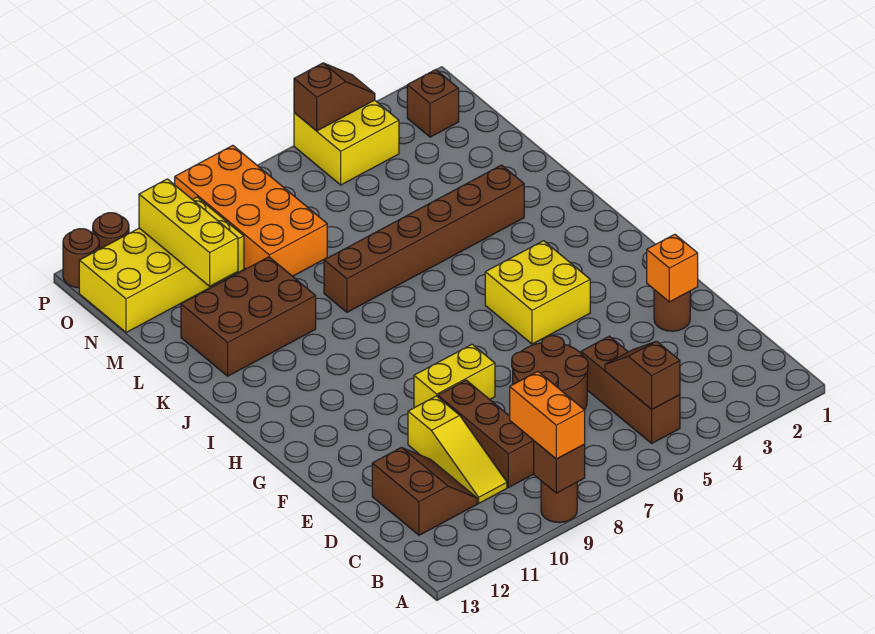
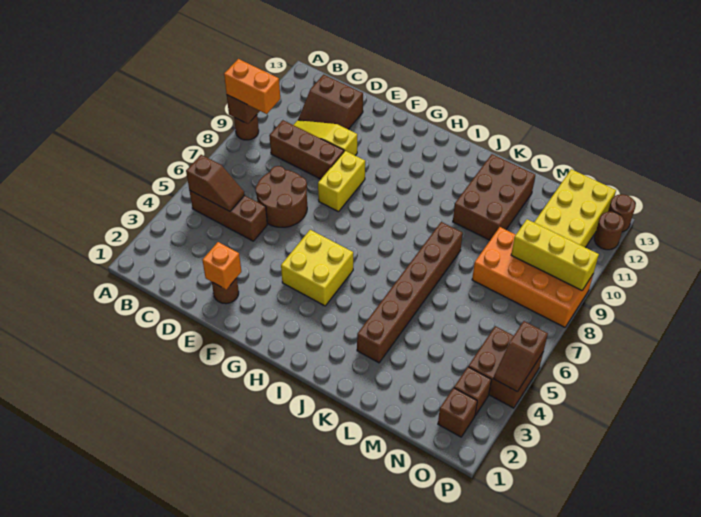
yellow 1x3 brick [139,179,238,286] -> yellow 1x3 brick moved to [511,219,599,290]
none -> brown 1x1 brick [454,367,491,416]
yellow 2x2 brick [294,100,399,185] -> brown 2x2 brick [468,326,543,408]

